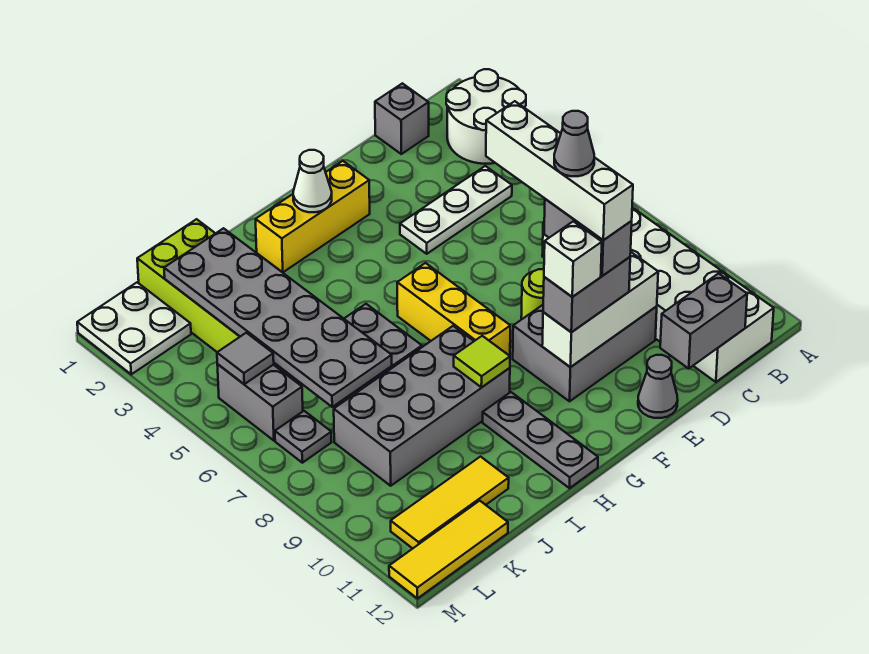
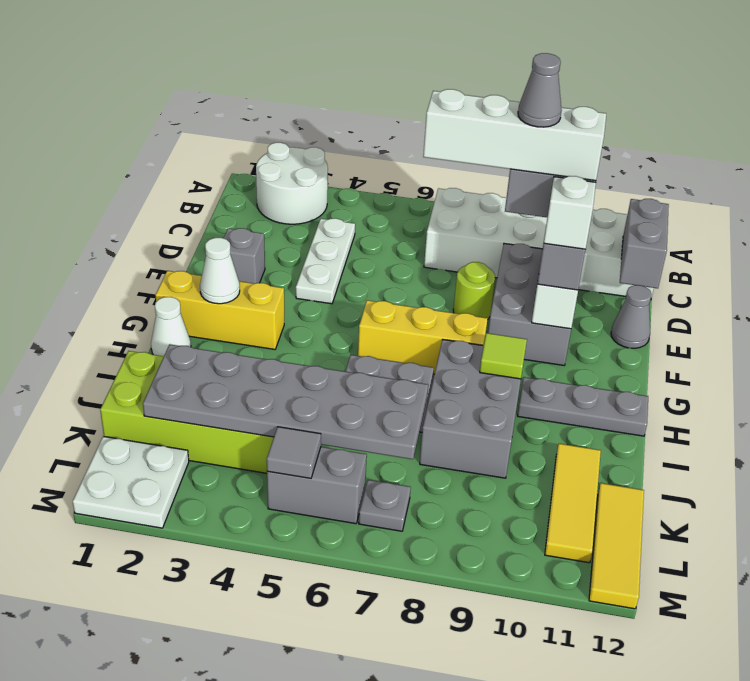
grey 1x1 brick [375,83,429,154] -> grey 1x1 brick moved to [224,228,265,284]
yellow 1x3 brick [256,161,370,272] -> yellow 1x3 brick turned to [155,271,284,349]
none -> white 1x1 cone [151,297,191,356]
grey 2x4 brick [334,326,510,486] -> grey 2x3 brick [420,340,521,478]

